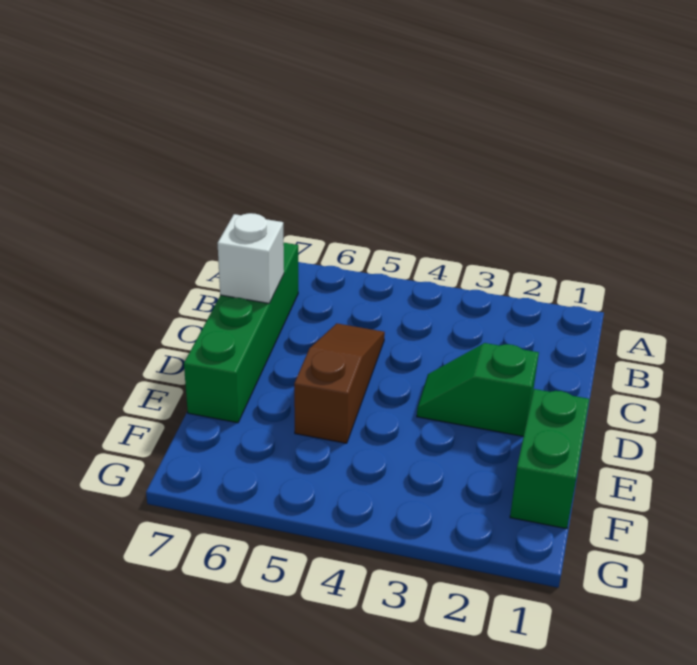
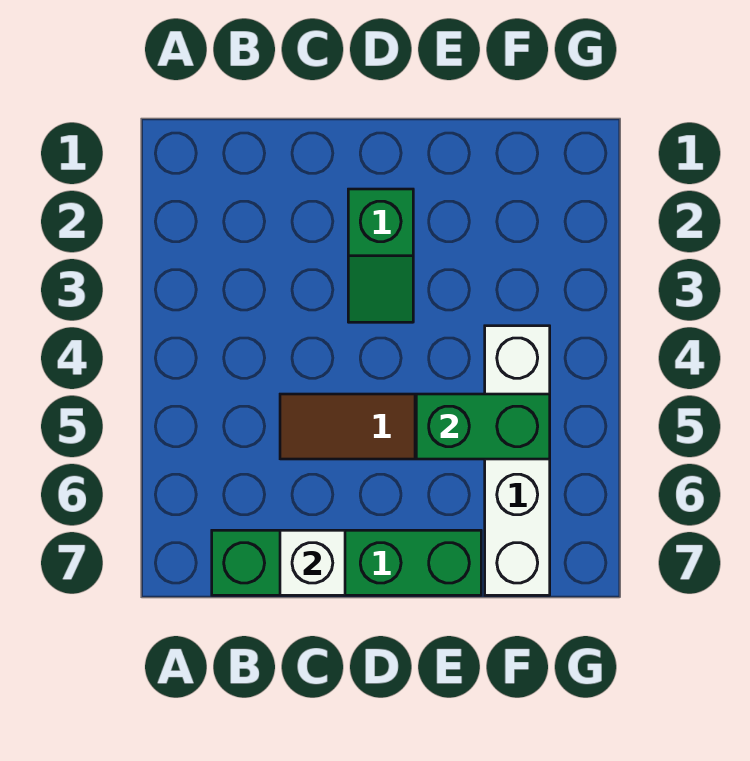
green 1x2 brick [510,389,589,529] -> green 1x2 brick moved to [416,394,550,459]
none -> white 1x4 brick [485,326,550,595]

